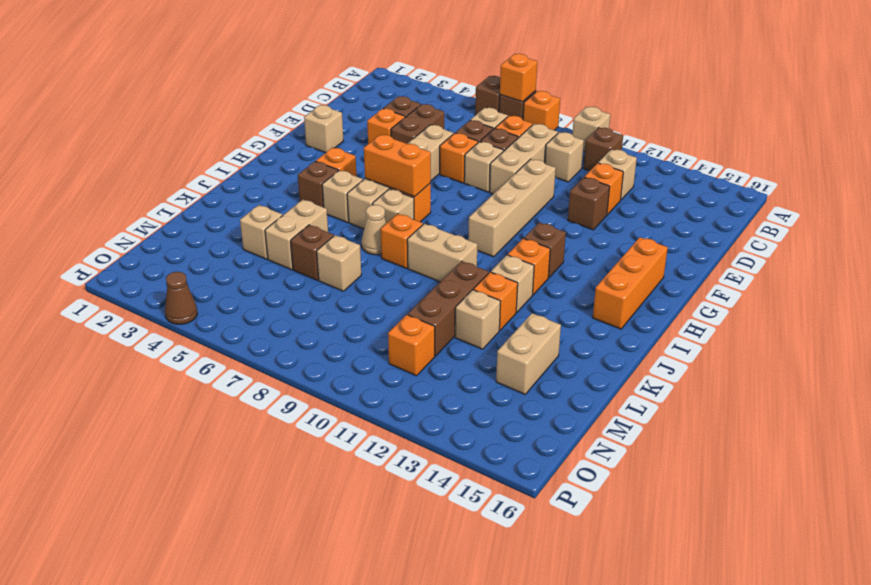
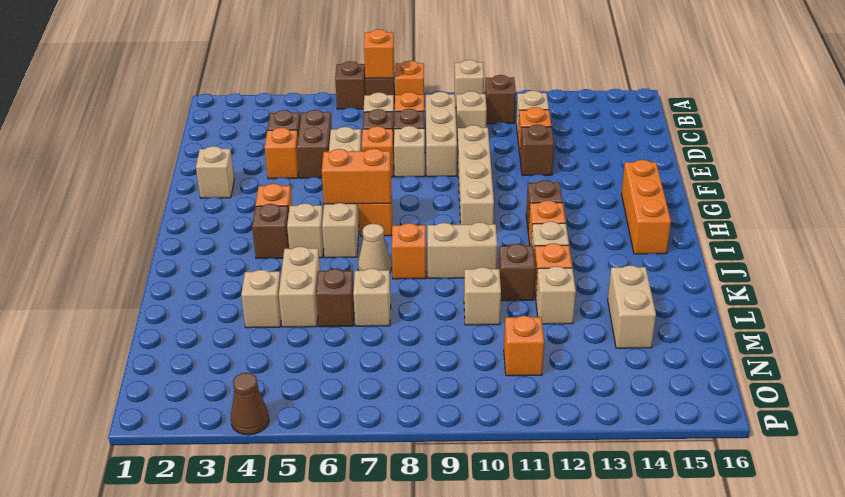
tan 1x1 brick [373,189,414,223] -> tan 1x1 brick moved to [464,267,501,325]
brown 1x3 brick [408,261,489,356] -> brown 1x1 brick [499,244,536,301]

